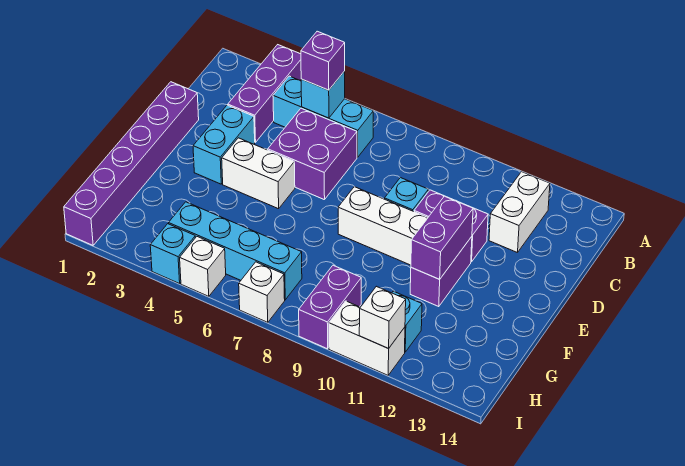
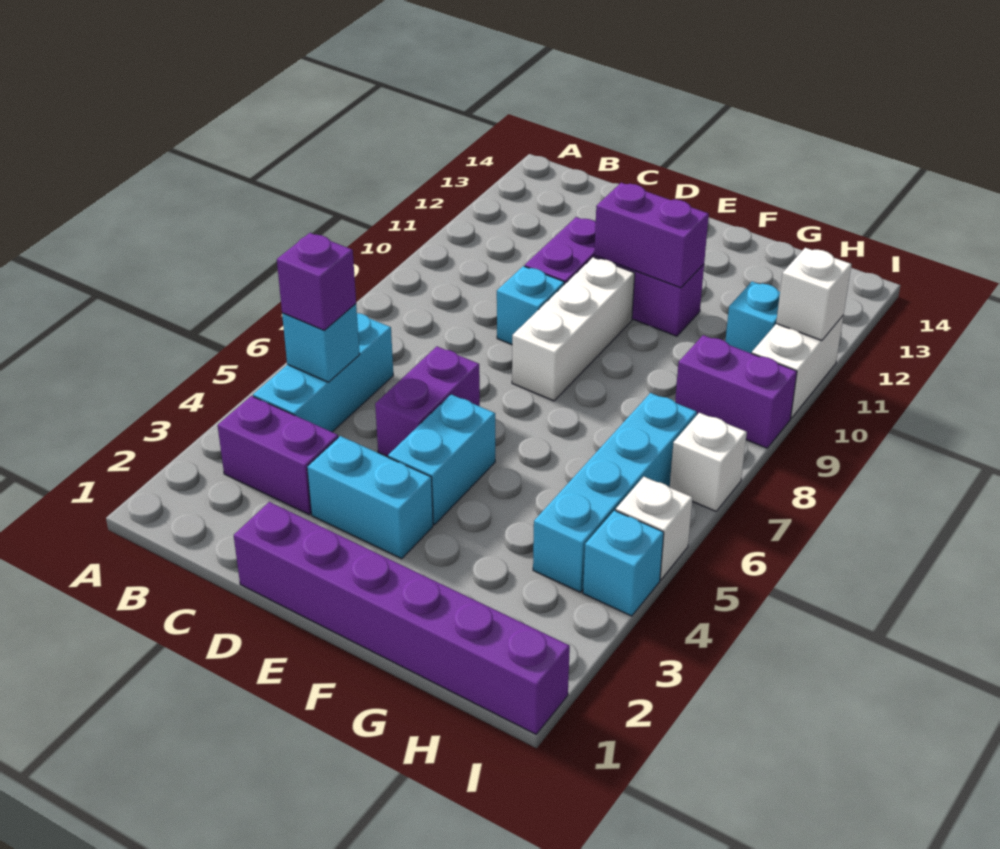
purple 1x3 brick [228,45,301,142] -> purple 1x2 brick [218,396,338,515]
white 1x2 brick [489,172,550,253] -> none
purple 2x2 brick [268,108,357,200] -> purple 1x2 brick [375,346,480,457]
white 1x2 brick [222,138,295,209] -> cyan 1x2 brick [388,394,495,525]

